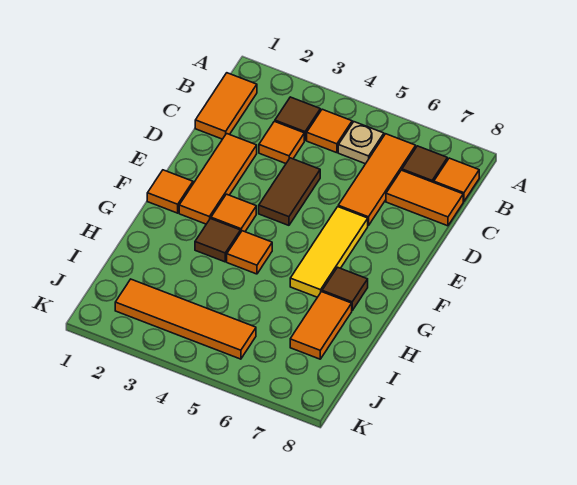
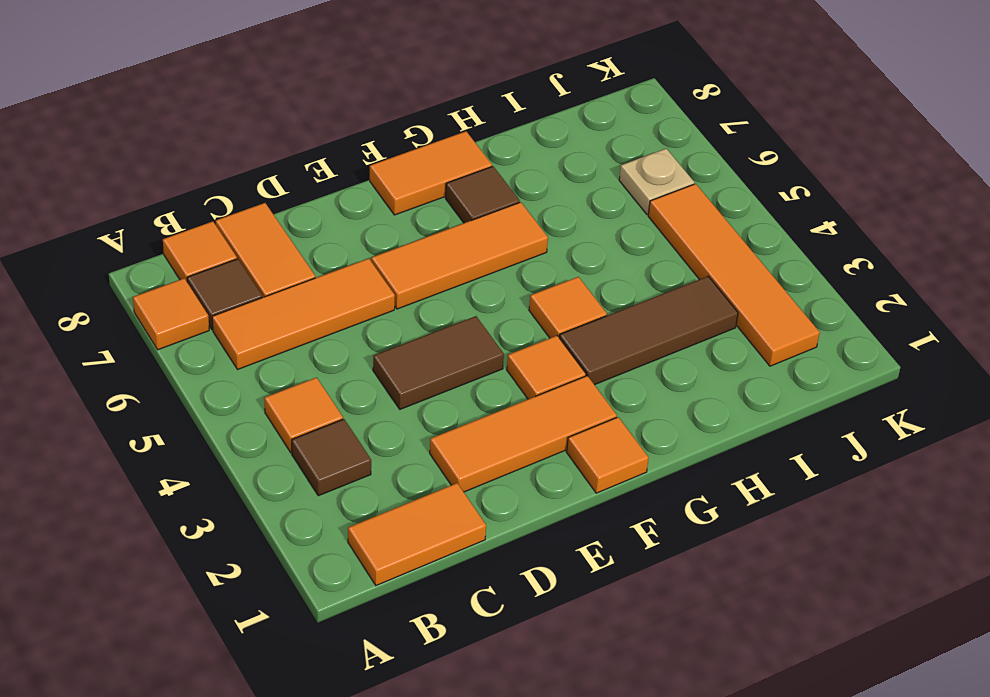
tan 1x1 plate [338,122,384,164] -> tan 1x1 plate moved to [619,149,694,214]
orange 1x1 tile [259,121,304,163] -> orange 1x1 tile moved to [133,278,209,350]
yellow 1x3 tile [290,207,368,297] -> orange 1x3 tile [371,202,548,309]
brown 1x1 tile [195,219,241,262] -> brown 1x3 tile [559,276,738,385]
orange 1x2 tile [290,292,352,359] -> orange 1x2 tile moved to [370,131,492,215]

